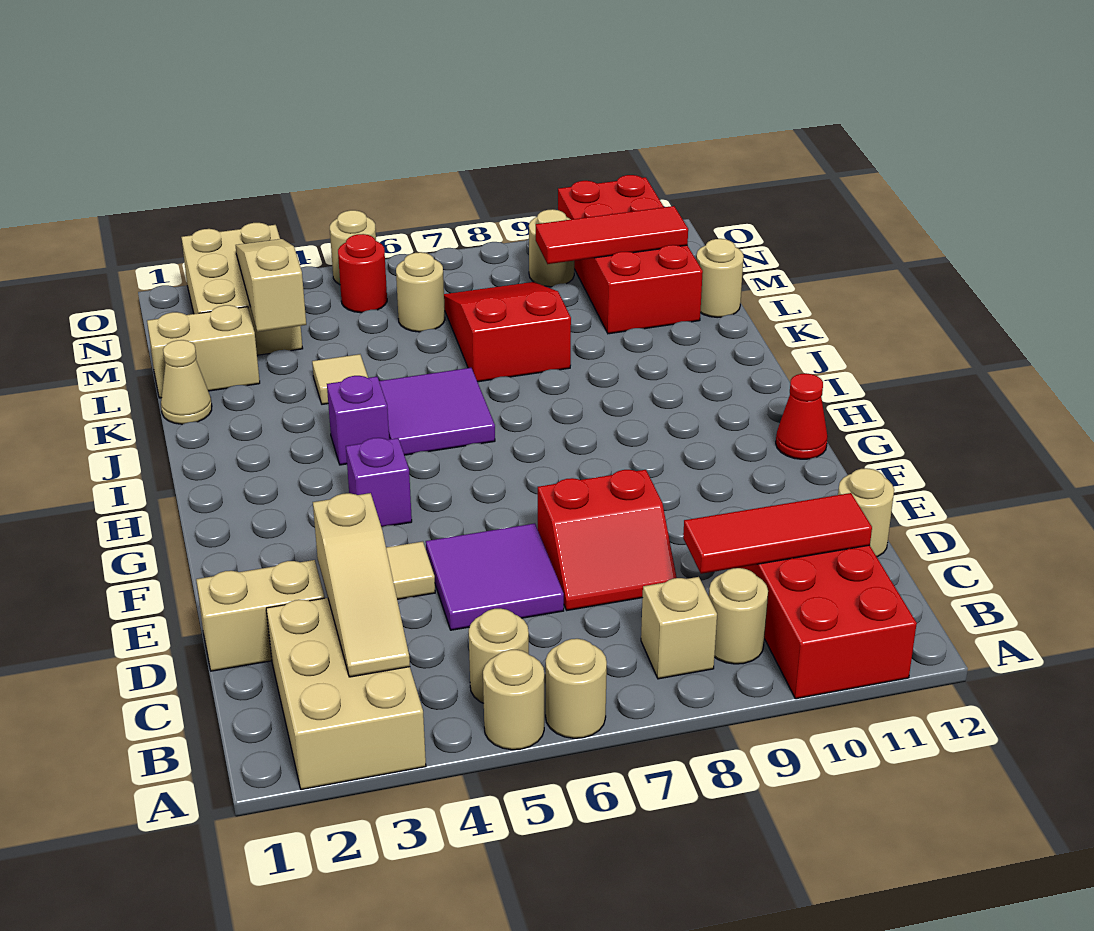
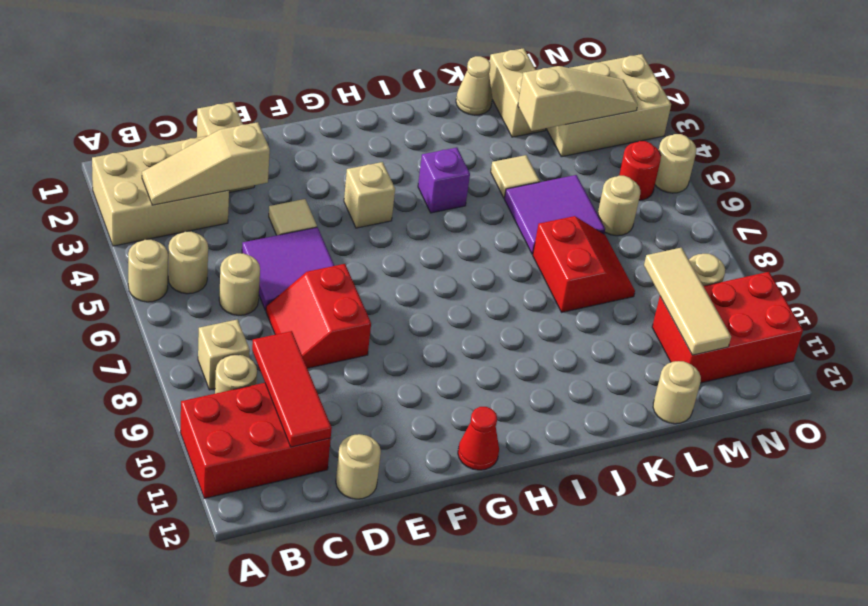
tan 1x1 round brick [546,639,607,738] -> tan 1x1 round brick moved to [219,253,260,315]
purple 1x1 brick [346,438,412,527] -> tan 1x1 brick [344,162,395,228]
purple 2x2 tile [379,368,495,455] -> purple 2x2 tile moved to [504,175,605,254]
red 2x3 slope [444,282,571,382] -> red 2x2 slope [533,216,635,312]
red 2x4 brick [558,175,703,334] -> red 2x3 brick [652,272,803,383]
red 1x3 tile [536,206,688,264] -> tan 1x3 tile [644,248,731,355]

